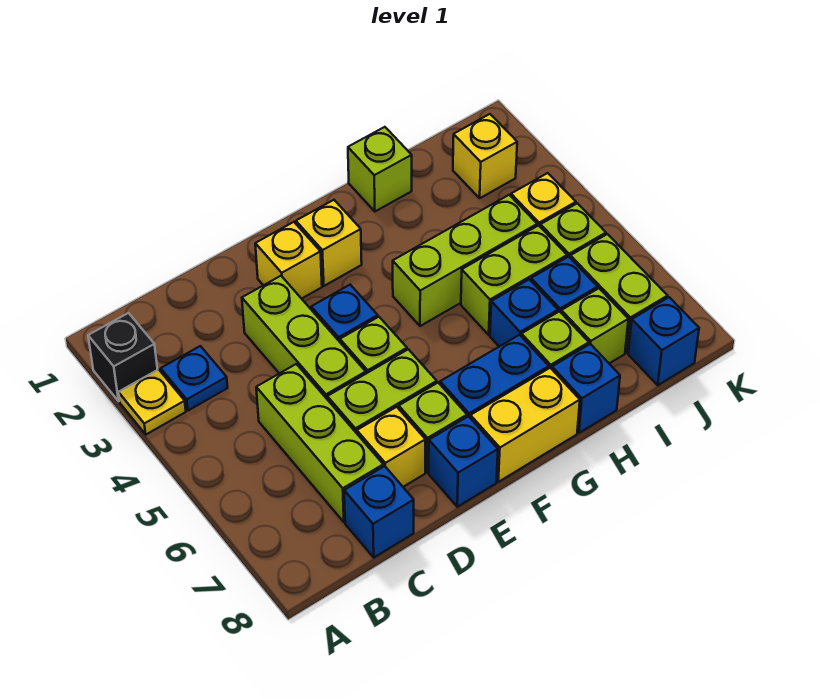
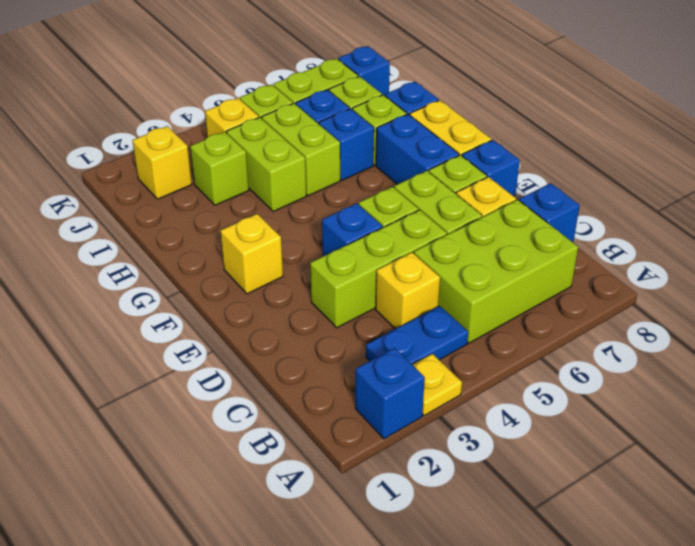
black 1x1 brick [88,313,158,401] -> blue 1x1 brick [355,348,425,439]
blue 1x1 plate [161,346,228,411] -> blue 1x2 plate [366,306,468,365]
lime 1x3 brick [256,364,383,522] -> lime 2x3 brick [414,200,578,343]
yellow 1x1 brick [255,222,322,299] -> yellow 1x1 brick moved to [376,252,440,329]
lime 1x3 brick [393,195,537,326] -> lime 1x2 brick [226,117,306,211]
lime 1x1 brick [348,127,412,211] -> lime 1x1 brick moved to [190,132,249,205]

